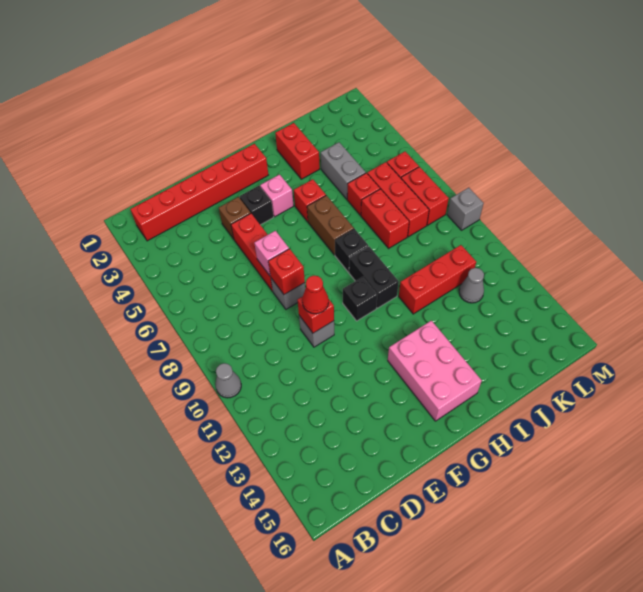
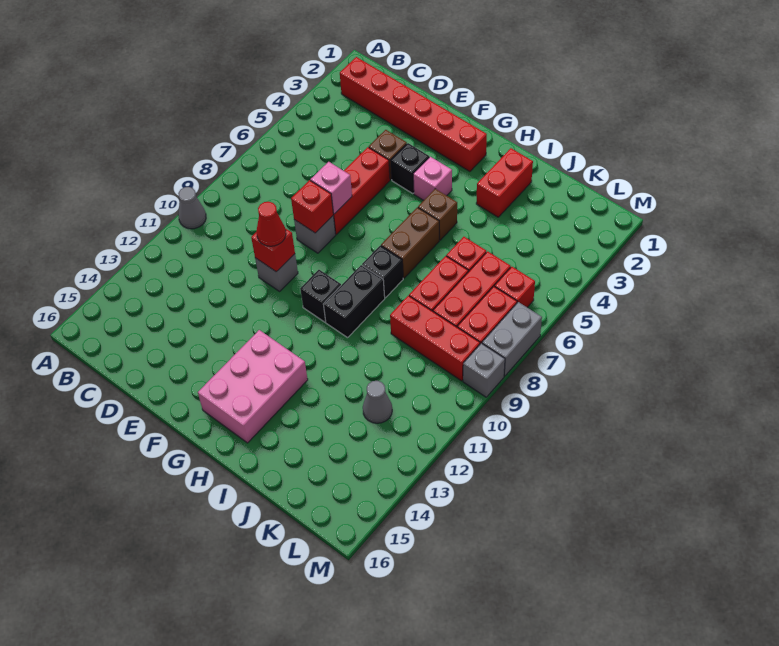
red 1x1 brick [294,179,326,222] -> brown 1x1 brick [418,189,457,240]
red 1x3 brick [399,245,476,314] -> red 1x3 brick moved to [390,296,480,381]
grey 1x2 brick [321,142,366,199] -> grey 1x2 brick moved to [482,302,542,376]

